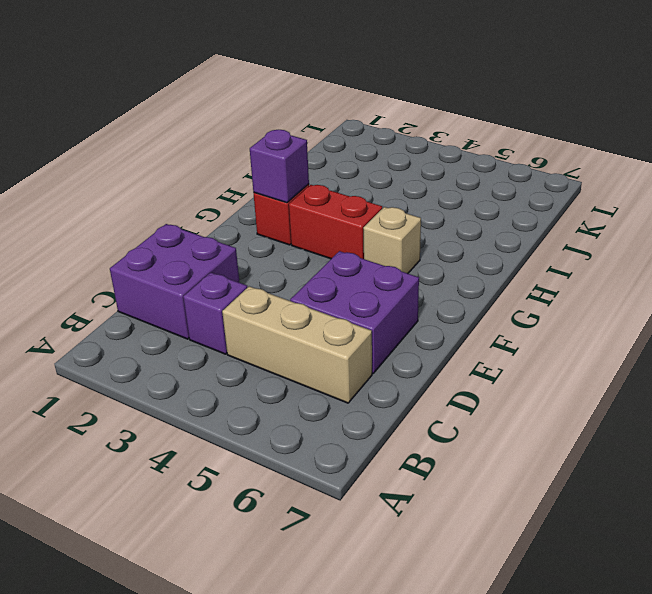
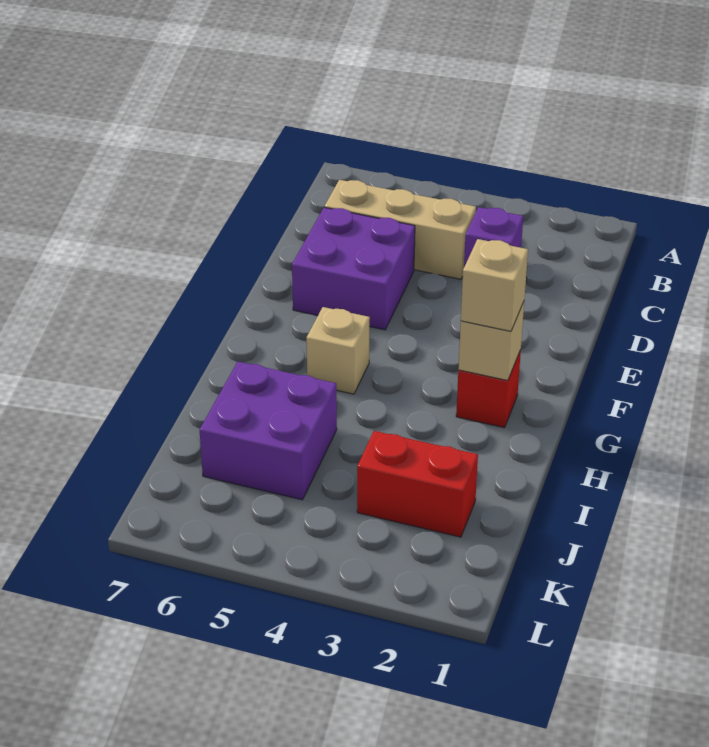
purple 2x2 brick [110,224,240,339] -> purple 2x2 brick moved to [200,362,337,500]
purple 1x1 brick [250,130,309,203] -> tan 1x1 brick [458,302,524,381]
none -> tan 1x1 brick [461,239,528,331]
red 1x2 brick [289,185,382,259] -> red 1x2 brick moved to [357,431,478,537]

